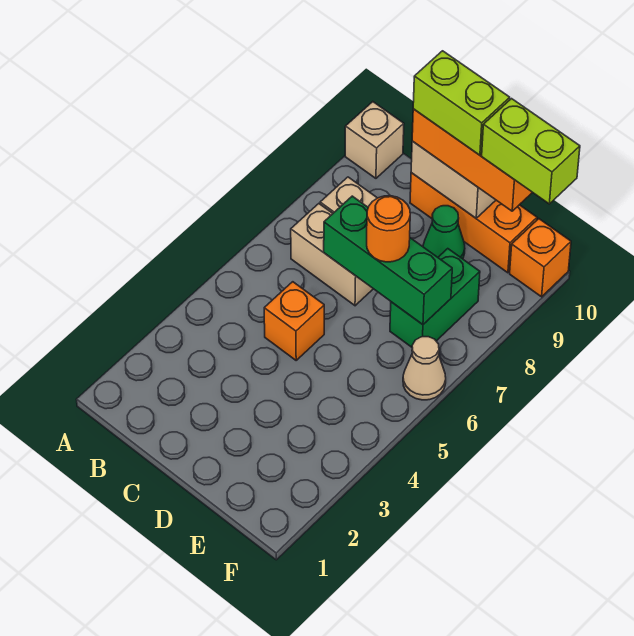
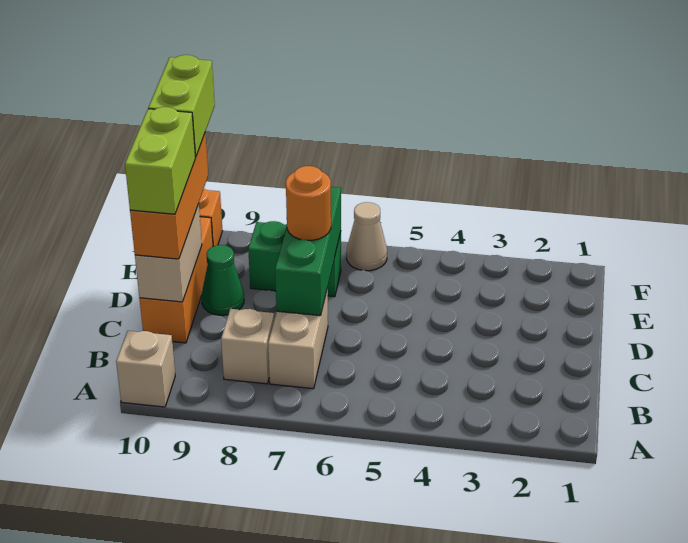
orange 1x1 brick [264,282,324,360] -> none

